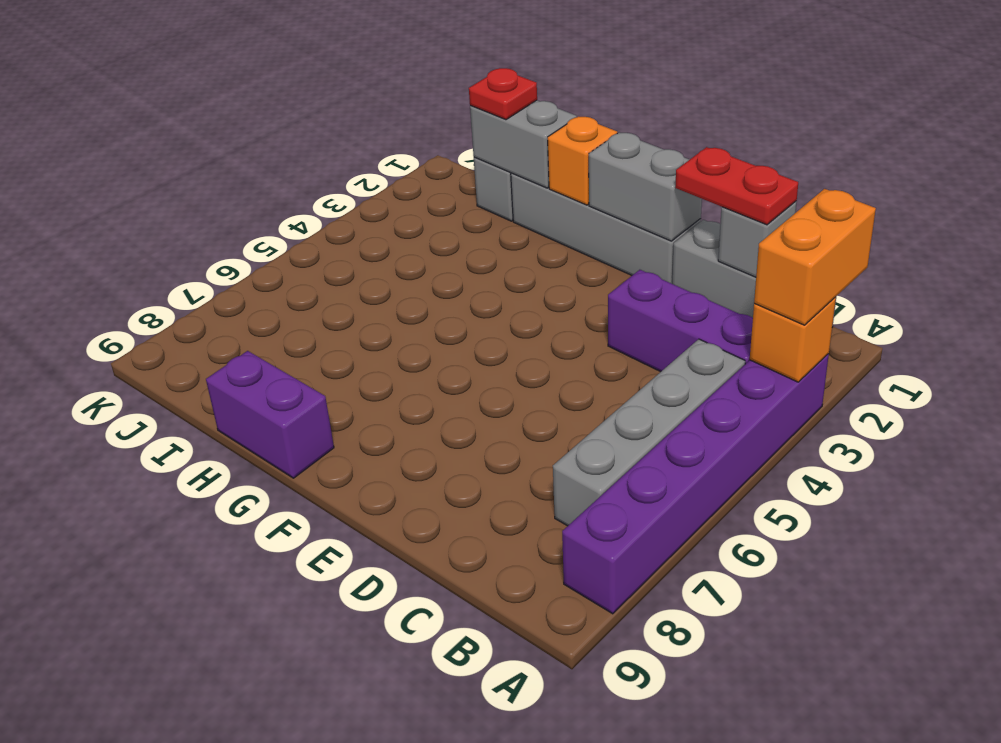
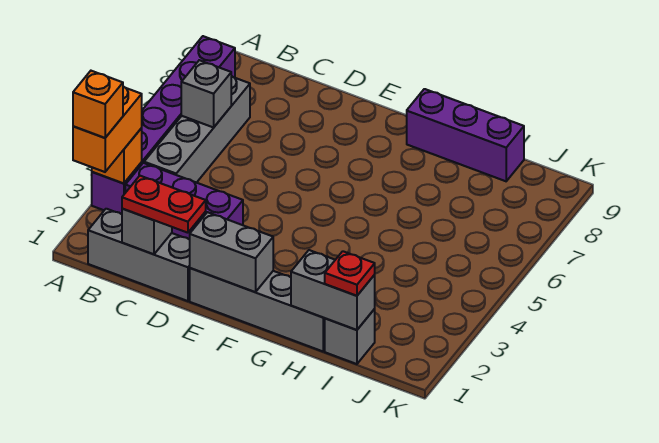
none -> grey 1x1 brick [181,60,231,127]
orange 1x1 brick [548,116,617,205] -> orange 1x1 brick moved to [73,71,123,138]
purple 1x2 brick [206,351,334,478] -> purple 1x3 brick [407,89,524,181]

